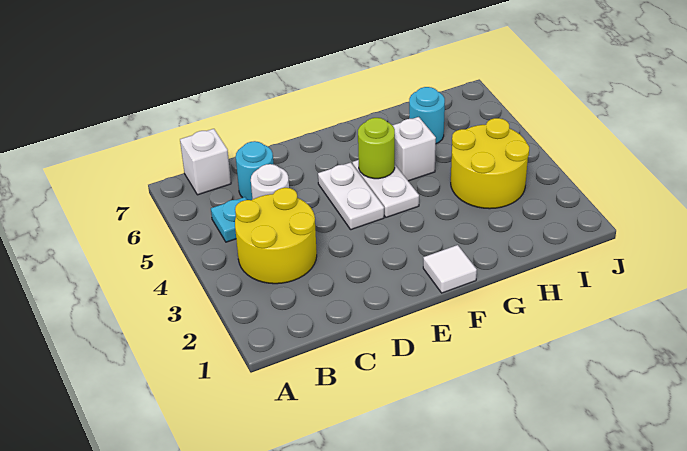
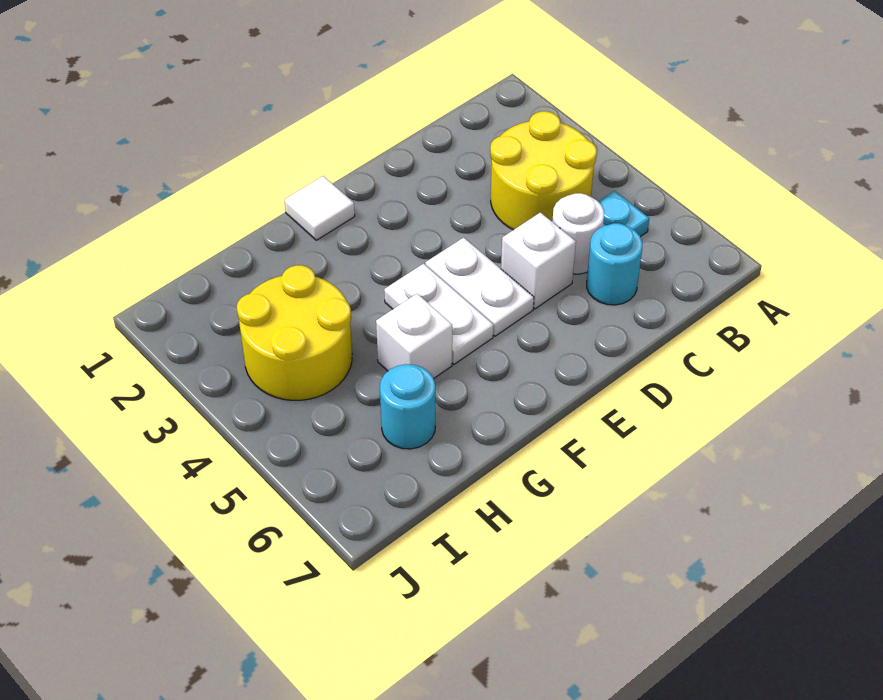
white 1x1 brick [180,129,231,195] -> white 1x1 brick moved to [501,212,576,309]
lime 1x1 round brick [358,118,395,179] -> none

